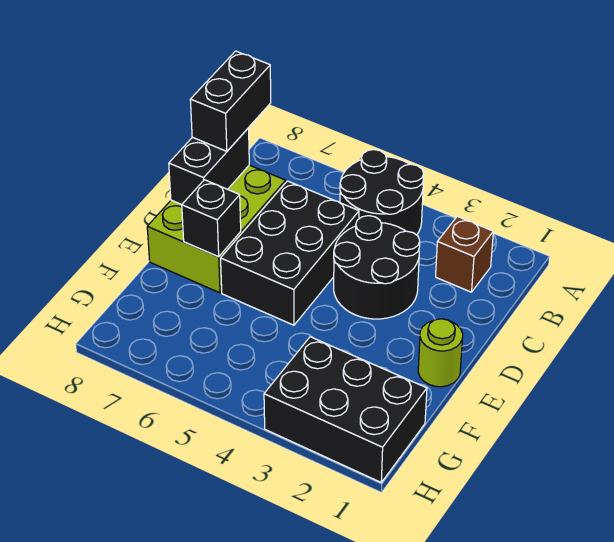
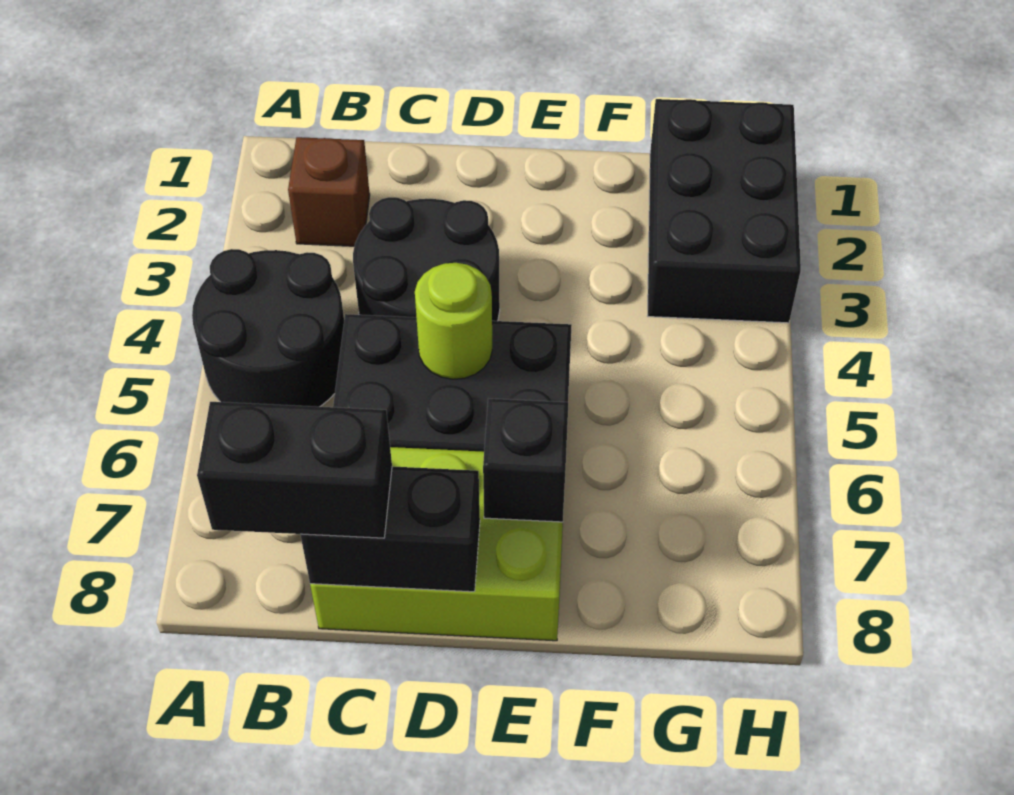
lime 1x1 round brick [418,319,463,387] -> lime 1x1 round brick moved to [415,263,492,379]

